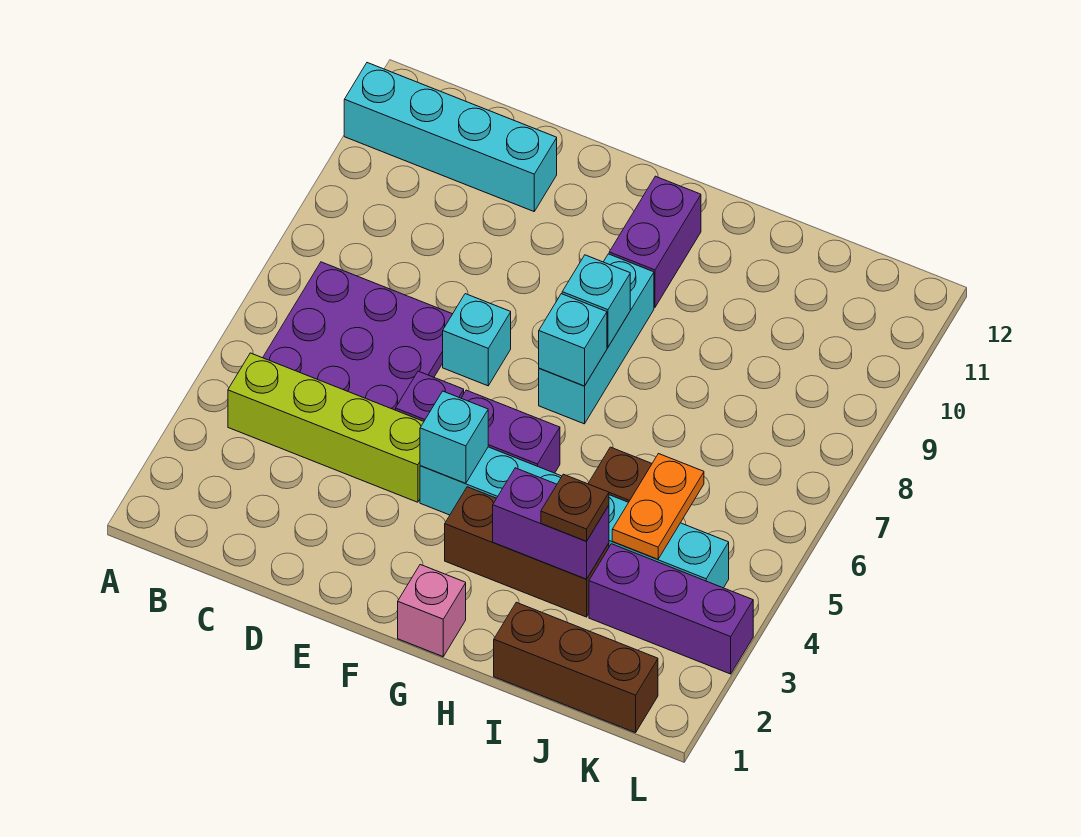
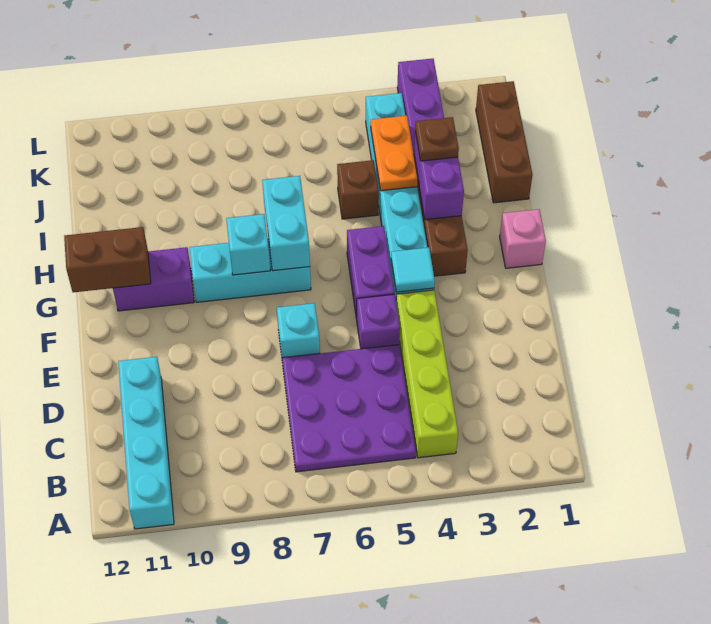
cyan 1x1 brick [420,391,488,484] -> cyan 1x1 tile [391,248,435,292]
cyan 1x1 brick [539,294,607,386] -> cyan 1x2 brick [262,176,310,271]
none -> brown 1x2 brick [64,227,151,292]
orange 1x2 plate [612,454,704,559] -> orange 1x2 plate turned to [371,116,418,191]

